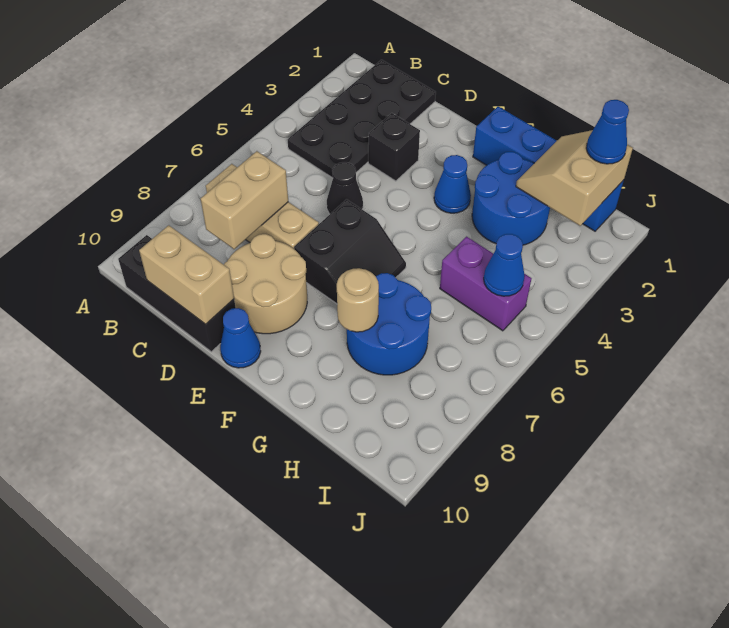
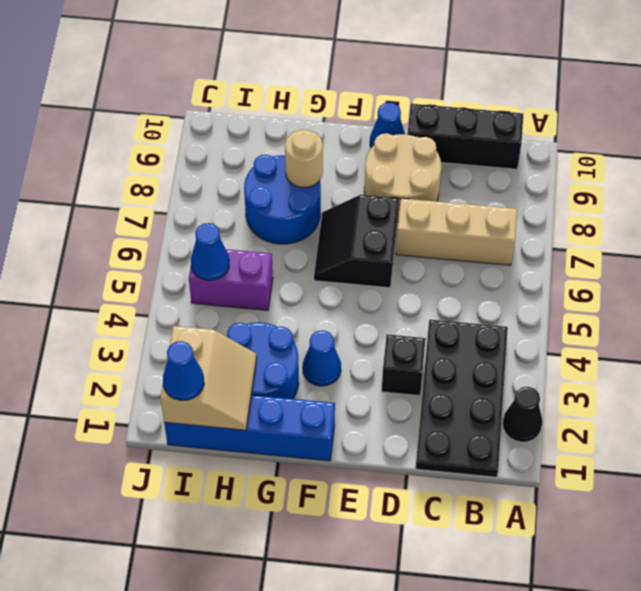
tan 1x2 brick [201,151,288,249] -> none
tan 1x2 brick [139,225,234,324] -> none
black 1x1 cone [327,162,363,214] -> black 1x1 cone moved to [503,387,543,442]

